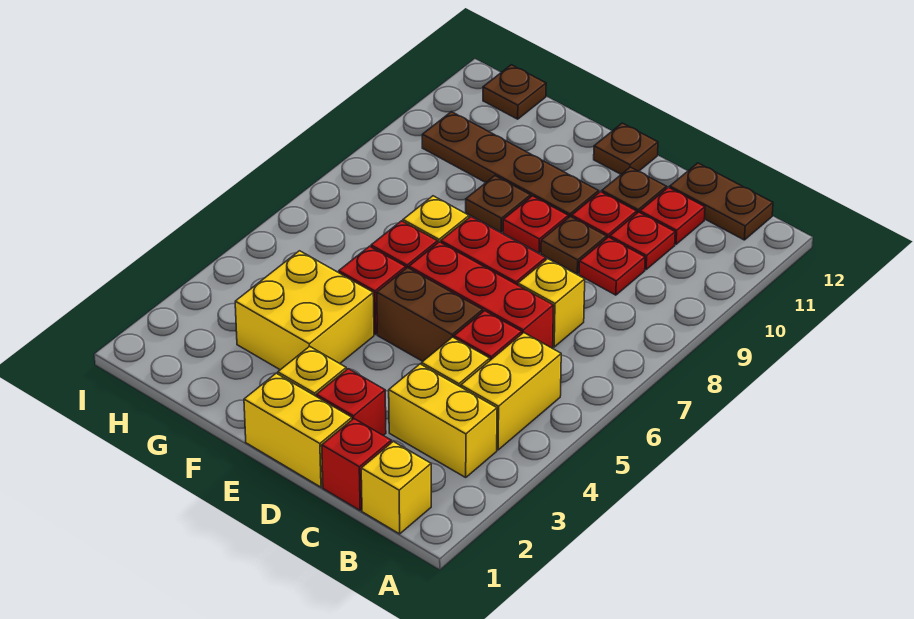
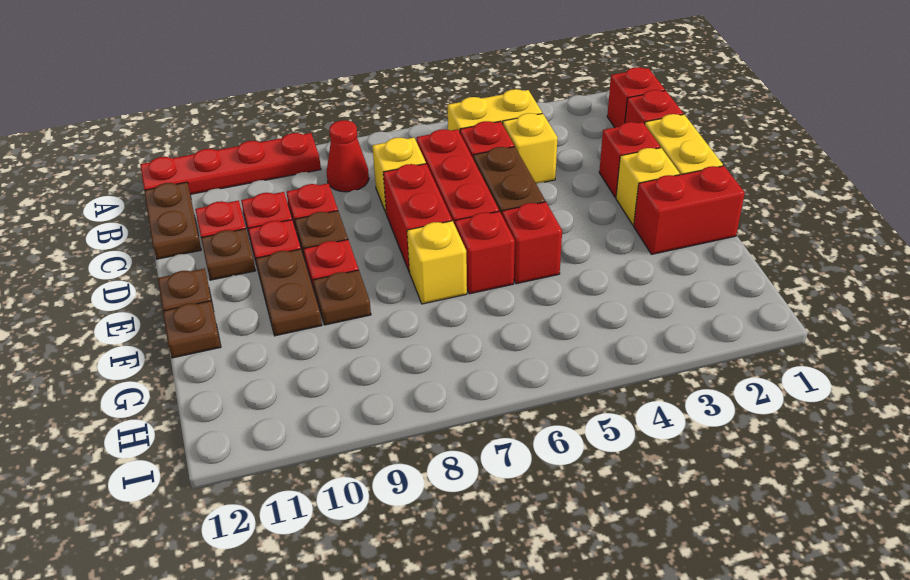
none -> red 1x4 plate [140,133,321,194]
yellow 1x1 brick [361,441,431,534] -> red 1x1 brick [607,67,665,127]
yellow 1x2 brick [389,364,497,477] -> none
none -> red 1x1 cone [327,120,369,192]
brown 1x4 plate [422,112,599,218] -> brown 1x2 plate [256,249,322,336]
none -> red 1x2 brick [634,166,745,254]
yellow 2x2 brick [235,251,374,370] -> none
brown 1x1 plate [483,65,546,119] -> brown 1x1 plate moved to [163,301,221,358]

